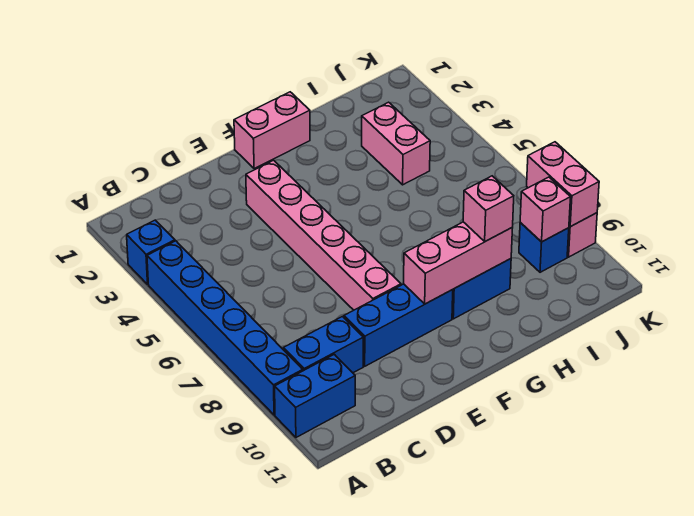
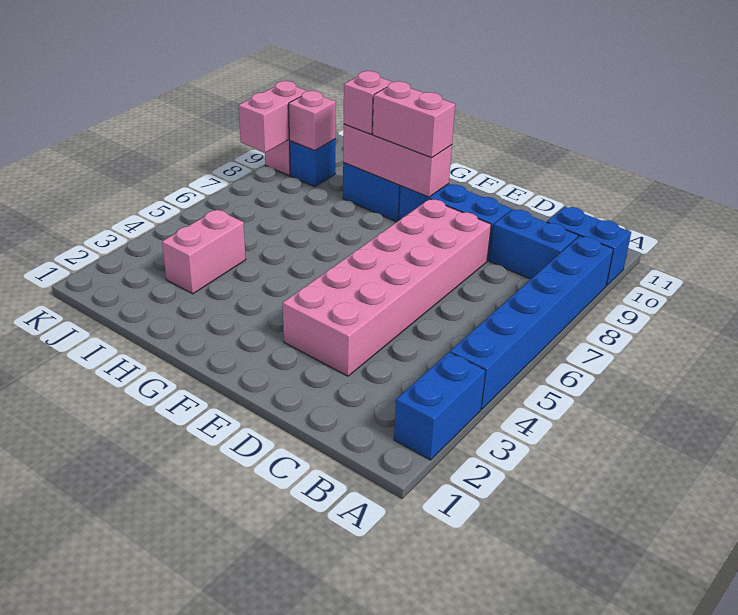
blue 1x1 brick [127,220,175,284] -> blue 1x2 brick [394,352,486,460]
pink 1x6 brick [246,160,401,310] -> pink 2x6 brick [283,199,491,376]
pink 1x2 brick [234,92,310,169] -> pink 1x2 brick moved to [372,81,455,158]

